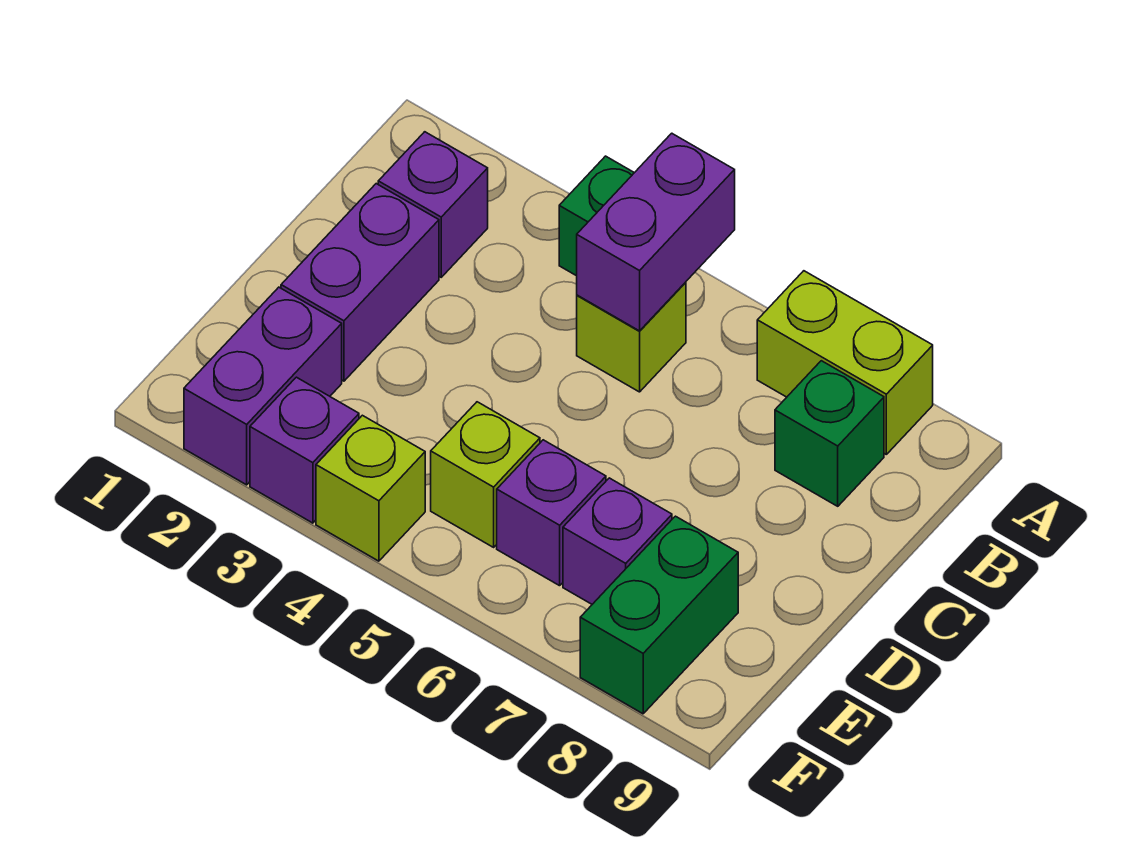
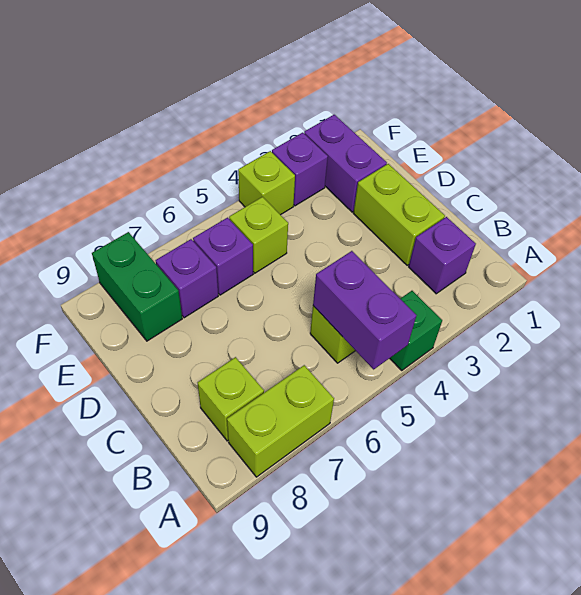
green 1x1 brick [775,361,884,506] -> lime 1x1 brick [197,357,264,441]
purple 1x2 brick [281,184,439,381] -> lime 1x2 brick [353,164,445,265]

